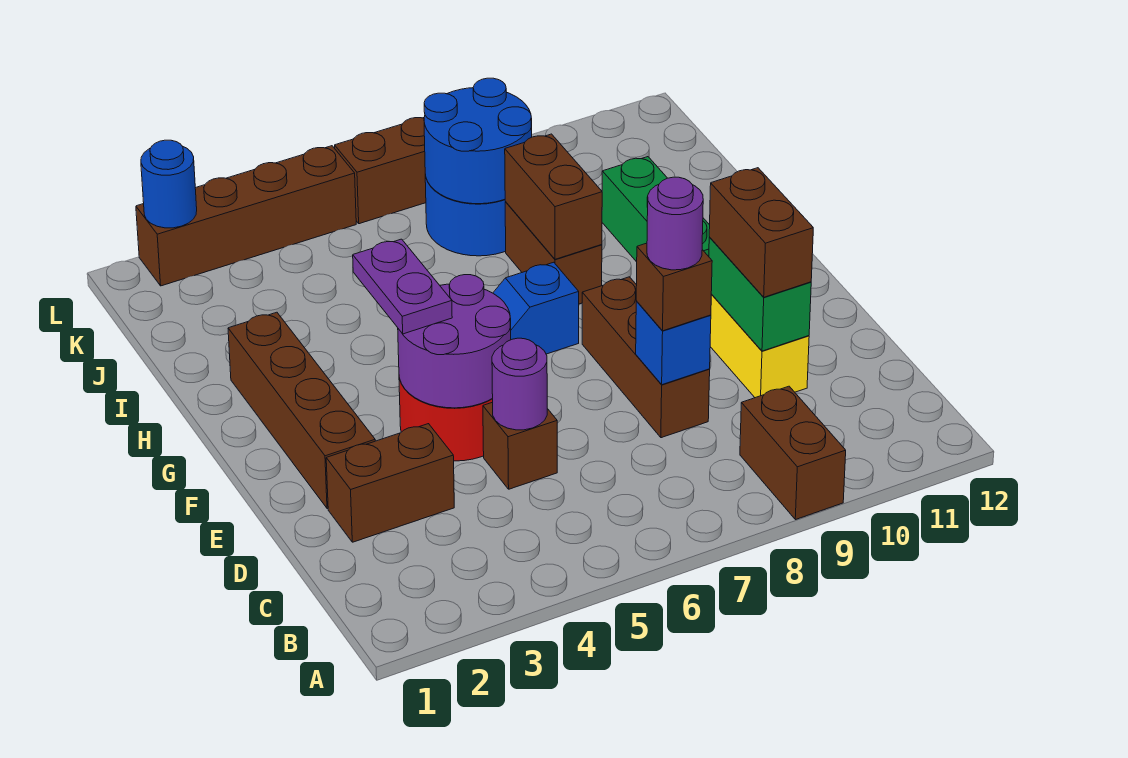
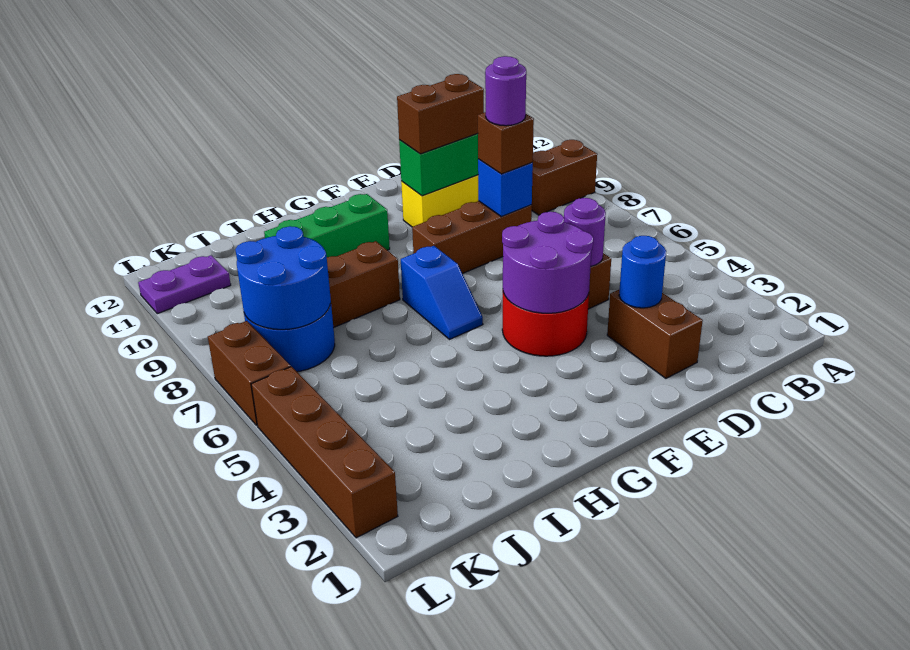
brown 1x4 brick [228,312,375,509] -> none
purple 1x2 plate [353,239,452,334] -> purple 1x2 plate moved to [138,255,231,314]
brown 1x2 brick [505,134,602,259] -> none
blue 1x1 round brick [141,140,197,228] -> blue 1x1 round brick moved to [619,236,666,308]

